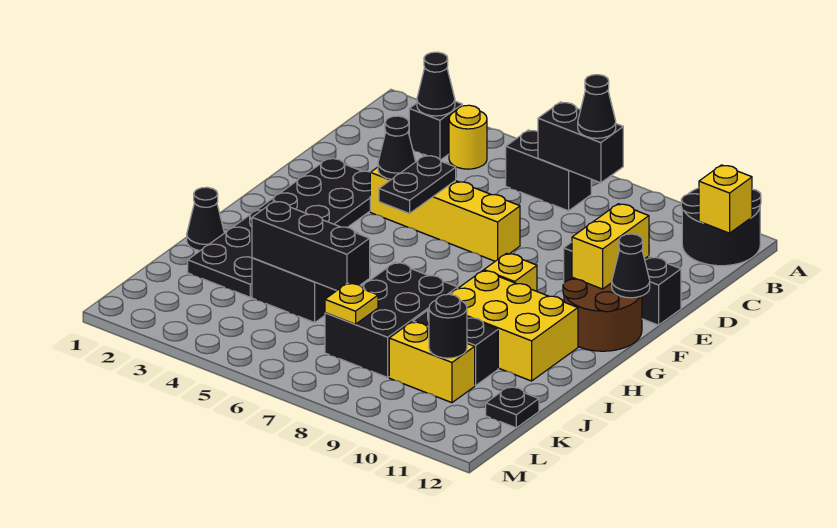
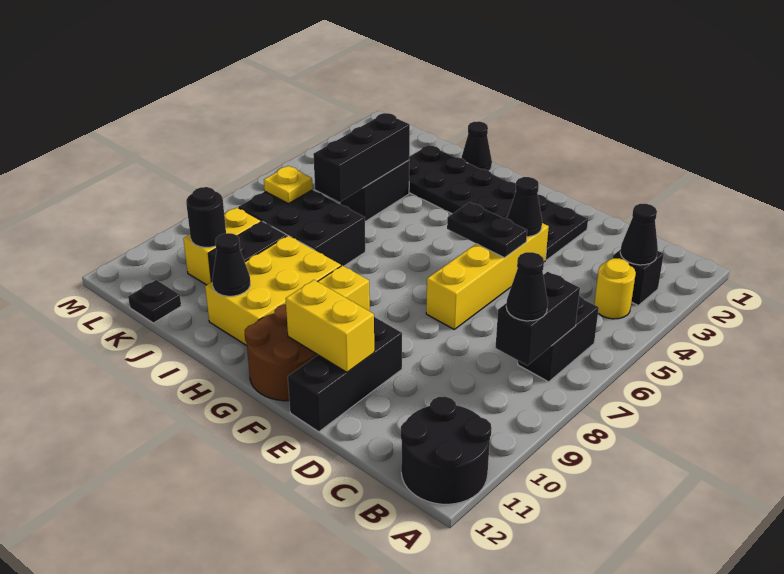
yellow 1x1 brick [699,165,752,233] -> none
black 1x1 cone [612,234,650,298] -> black 1x1 cone moved to [212,233,250,296]

